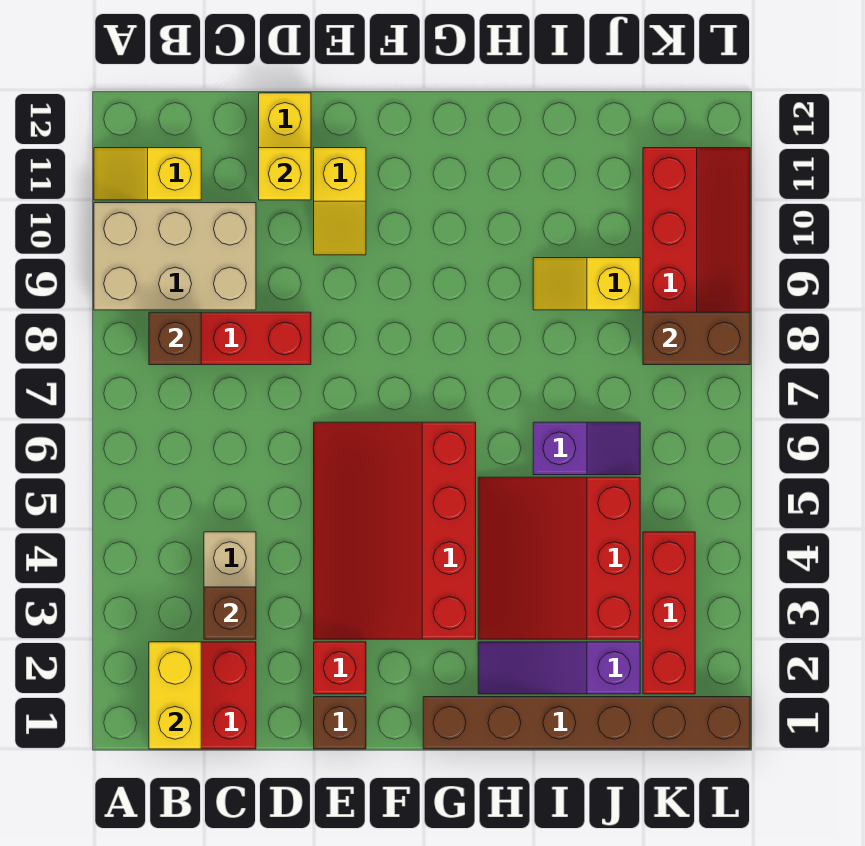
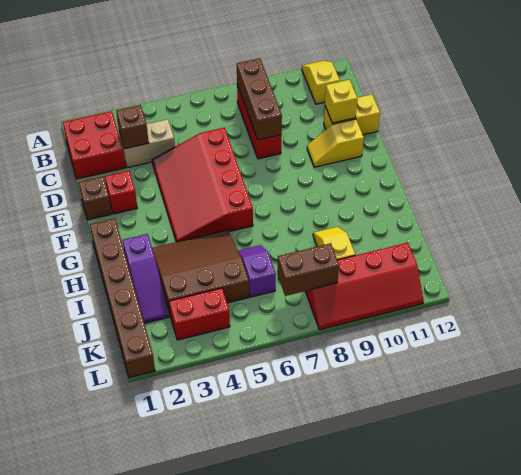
tan 2x3 brick [94,203,256,310] -> none
yellow 1x2 brick [149,642,201,749] -> none
brown 1x1 brick [149,312,201,365] -> brown 1x3 brick [237,58,282,140]
red 3x4 slope [314,422,476,639] -> red 3x4 slope turned to [152,128,253,242]
purple 1x3 slope [478,642,640,694] -> purple 1x3 slope turned to [123,234,169,323]
red 3x3 slope [478,477,640,639] -> brown 3x3 slope [152,230,249,317]
purple 1x2 slope [533,422,640,475] -> purple 1x2 slope turned to [238,245,276,297]
red 1x3 brick [643,532,695,694] -> red 1x2 brick [169,288,230,340]
brown 1x2 brick [643,312,750,365] -> brown 1x2 brick turned to [277,243,339,296]

